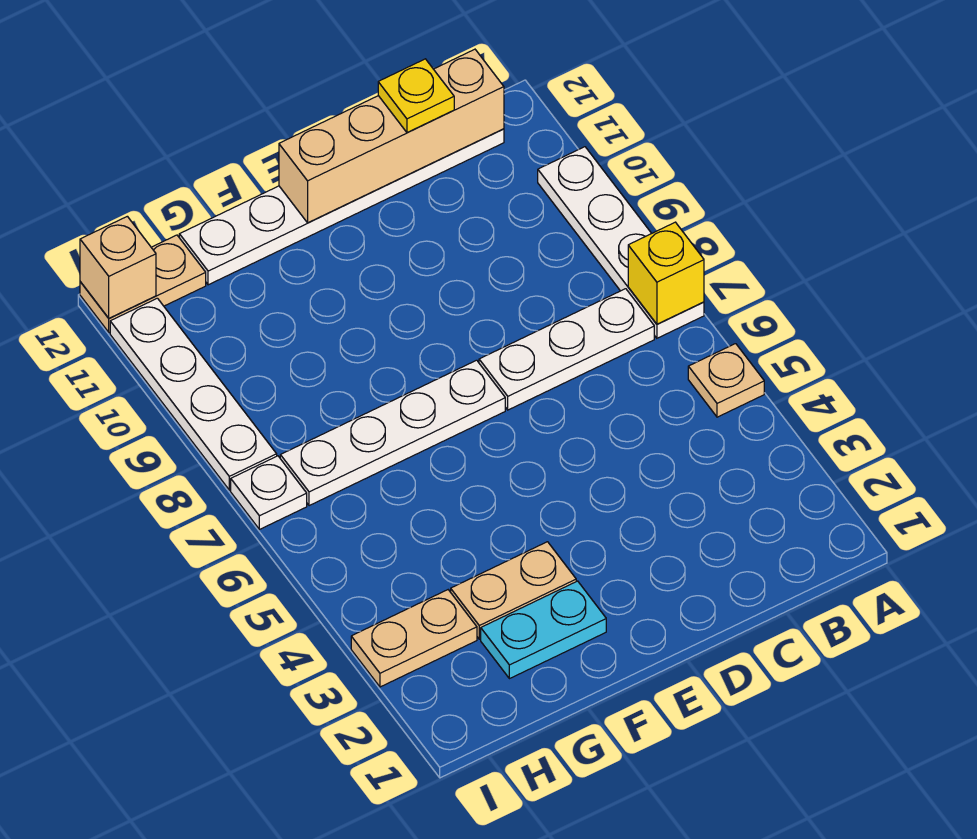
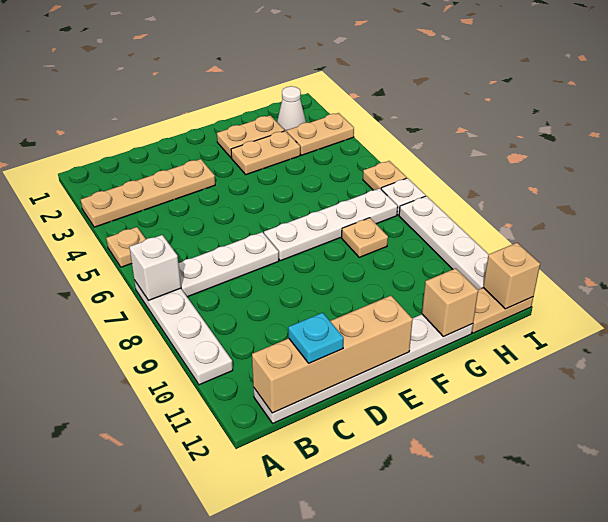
none -> tan 1x4 plate [81,159,215,227]
yellow 1x1 brick [628,222,704,324] -> white 1x1 brick [129,235,181,301]
yellow 1x1 plate [378,59,454,132] -> cyan 1x1 plate [288,313,344,363]
cyan 1x2 plate [481,581,606,679] -> tan 1x2 plate [217,115,285,158]
none -> tan 1x1 plate [342,218,388,257]
none -> tan 1x1 brick [422,268,478,337]
none -> white 1x1 cone [277,86,306,132]
none -> tan 1x1 plate [363,161,407,190]

